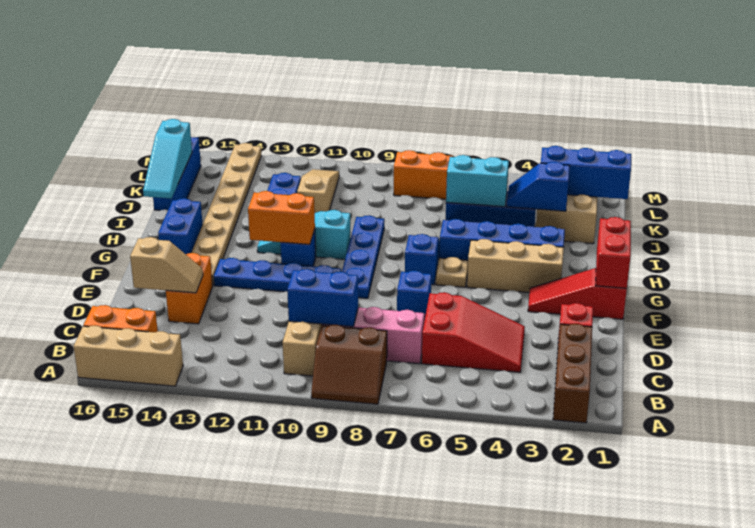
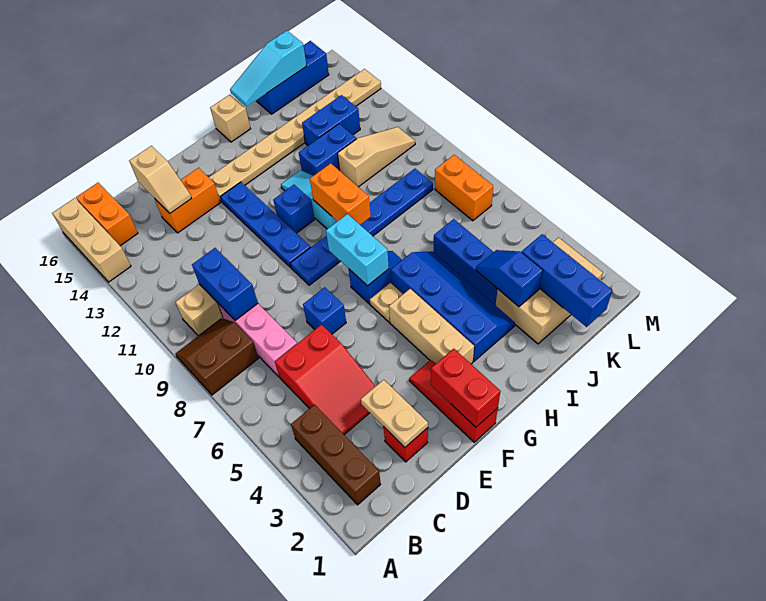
brown 1x3 brick [553,324,592,423] -> brown 1x3 brick turned to [291,405,381,505]
brown 2x2 slope [311,325,387,404] -> brown 2x2 slope turned to [175,318,259,395]
none -> tan 1x2 plate [361,380,428,447]
red 1x2 brick [596,217,631,289] -> red 1x2 brick turned to [431,349,500,427]
blue 1x4 plate [342,215,384,298] -> blue 1x6 plate [291,169,433,285]
orange 1x2 brick [248,191,315,244] -> orange 1x2 brick moved to [310,163,371,225]
blue 1x2 brick [158,198,203,254] -> blue 1x2 brick moved to [302,95,360,145]
none -> tan 1x1 brick [210,95,250,142]
cyan 1x2 brick [446,155,509,207] -> cyan 1x2 brick moved to [326,214,389,286]

